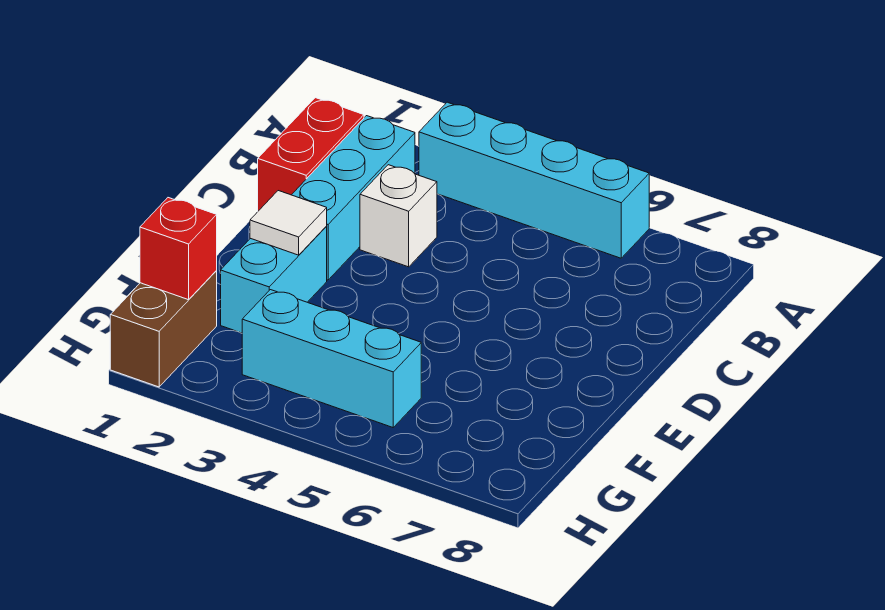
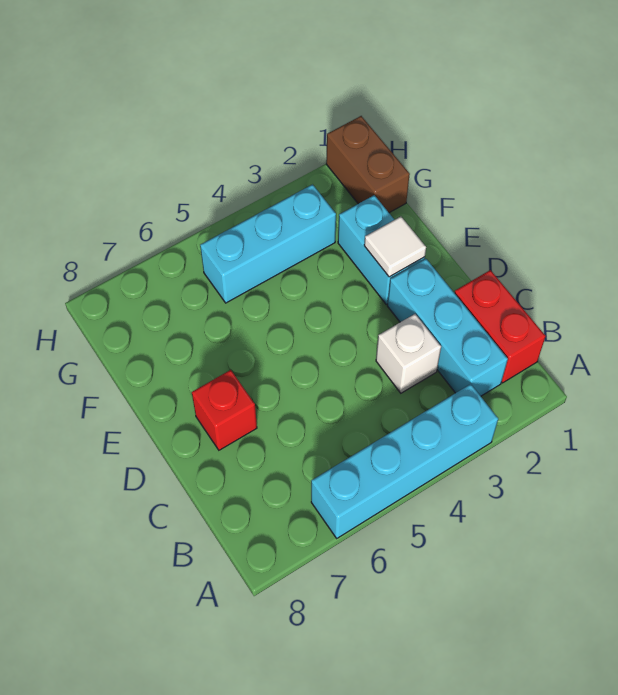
red 1x1 brick [140,198,217,300] -> red 1x1 brick moved to [192,370,257,450]

